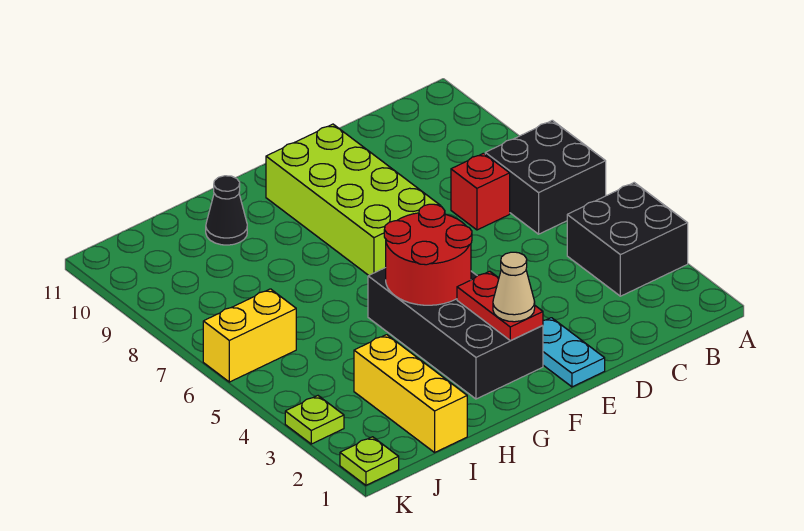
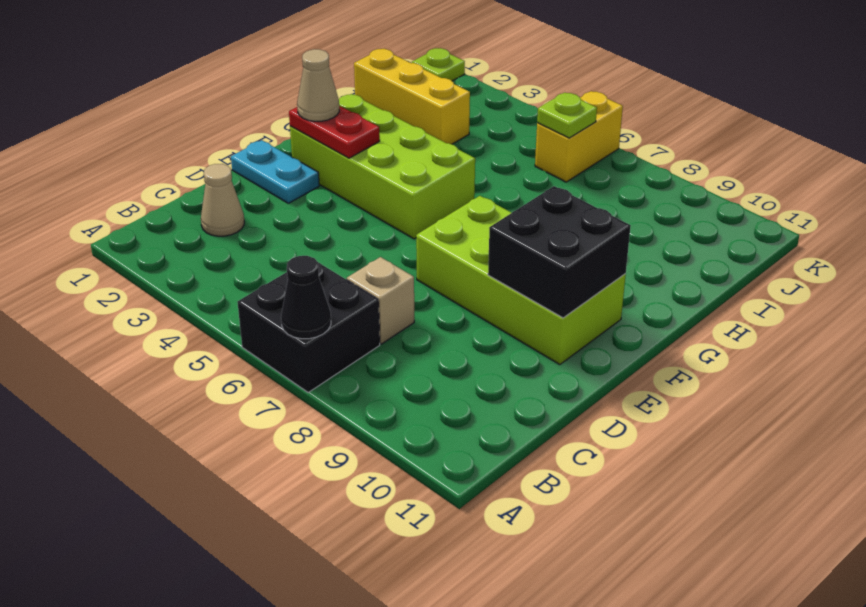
black 2x2 brick [567,183,688,296] -> black 2x2 brick moved to [488,186,631,318]
none -> tan 1x1 cone [201,164,244,236]
red 1x1 brick [451,153,510,230] -> tan 1x1 brick [347,257,414,344]
black 2x4 brick [368,268,543,399] -> lime 2x4 brick [290,94,475,239]
red 2x2 round brick [384,204,472,305] -> none
black 1x1 cone [206,176,247,245] -> black 1x1 cone moved to [281,256,331,339]
lime 1x1 plate [285,396,344,444] -> lime 1x1 plate moved to [537,93,597,138]

